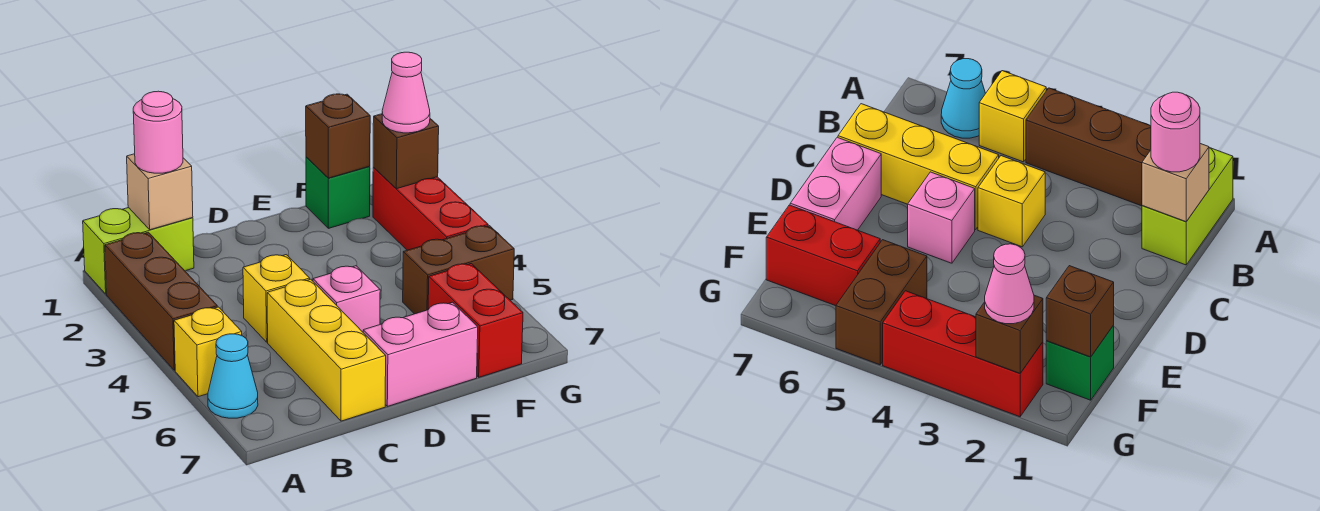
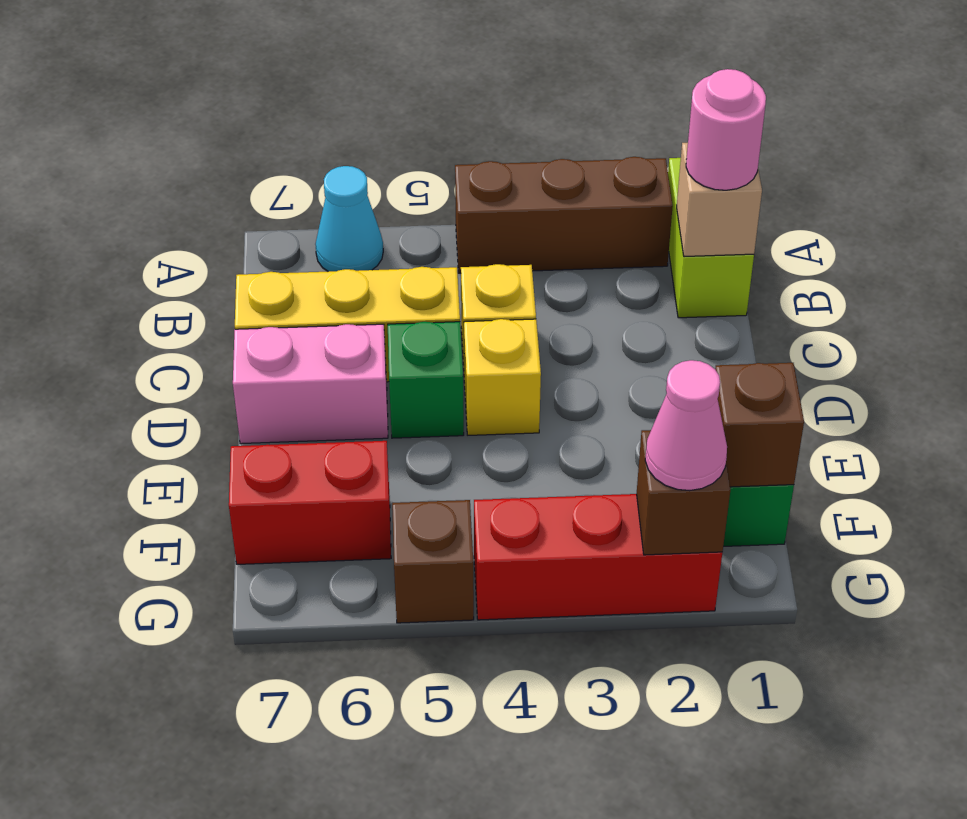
yellow 1x1 brick [174,307,242,397] -> yellow 1x1 brick moved to [464,319,541,435]
pink 1x1 brick [313,266,380,332] -> green 1x1 brick [388,322,464,438]
pink 1x2 brick [363,302,478,406] -> pink 1x2 brick turned to [233,324,388,444]
brown 1x2 brick [403,226,514,314] -> brown 1x1 brick [392,500,474,623]

